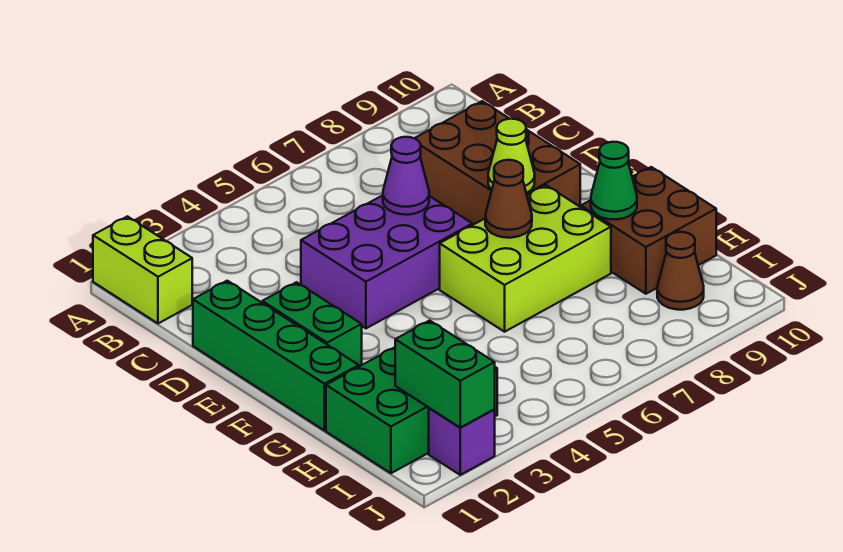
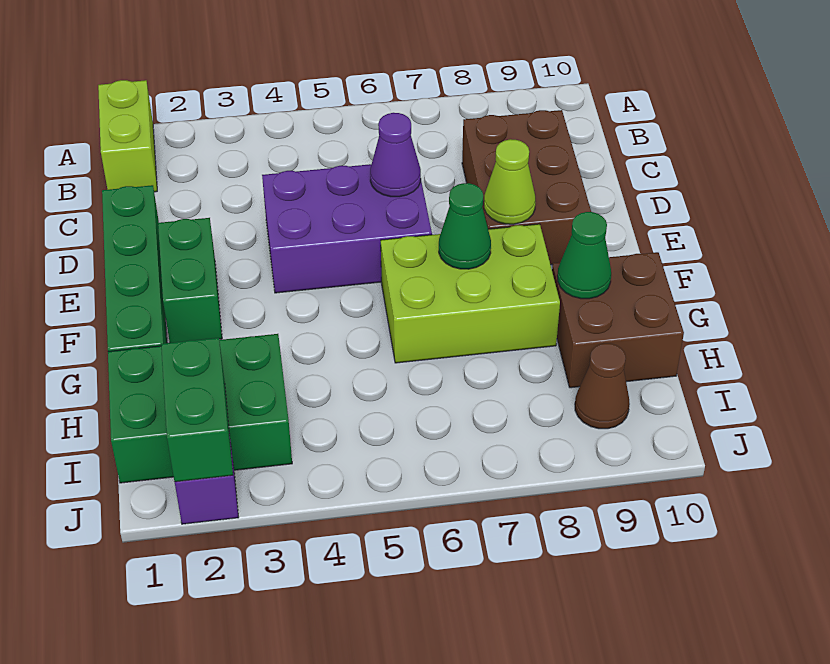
brown 1x1 cone [485,160,532,238] -> green 1x1 cone [439,183,491,269]

